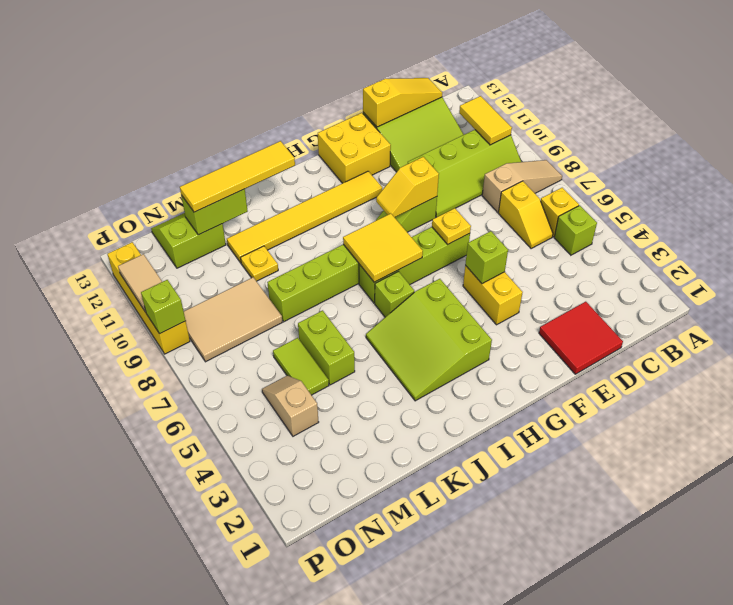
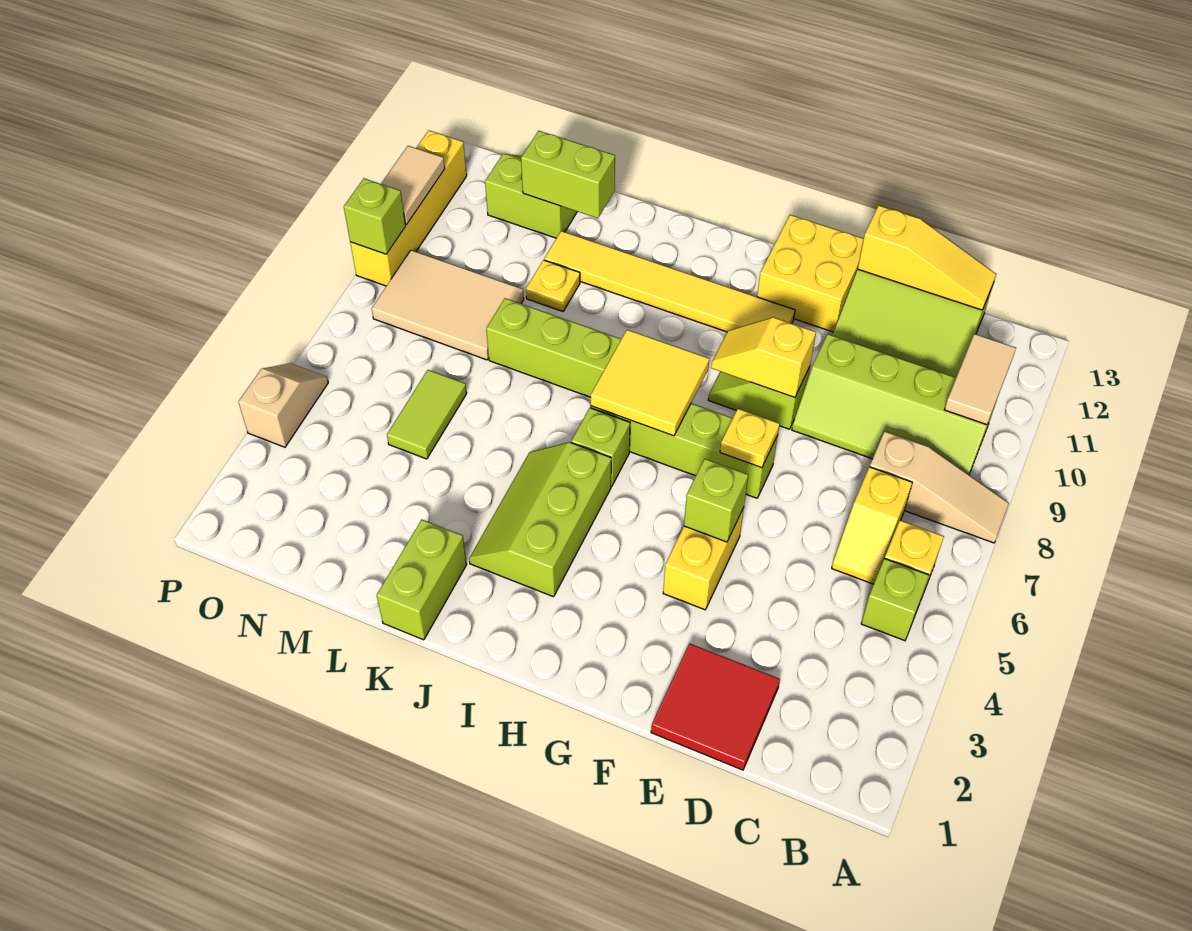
yellow 1x2 tile [459,96,512,145] -> tan 1x2 tile [944,334,1016,425]
lime 3x3 slope [366,279,492,401] -> lime 2x3 slope [469,442,611,597]
yellow 1x4 tile [180,141,295,212] -> none
lime 1x2 brick [298,310,355,385] -> lime 1x2 brick moved to [377,520,467,640]
tan 1x2 slope [262,376,319,436] -> tan 1x2 slope moved to [238,363,328,447]

